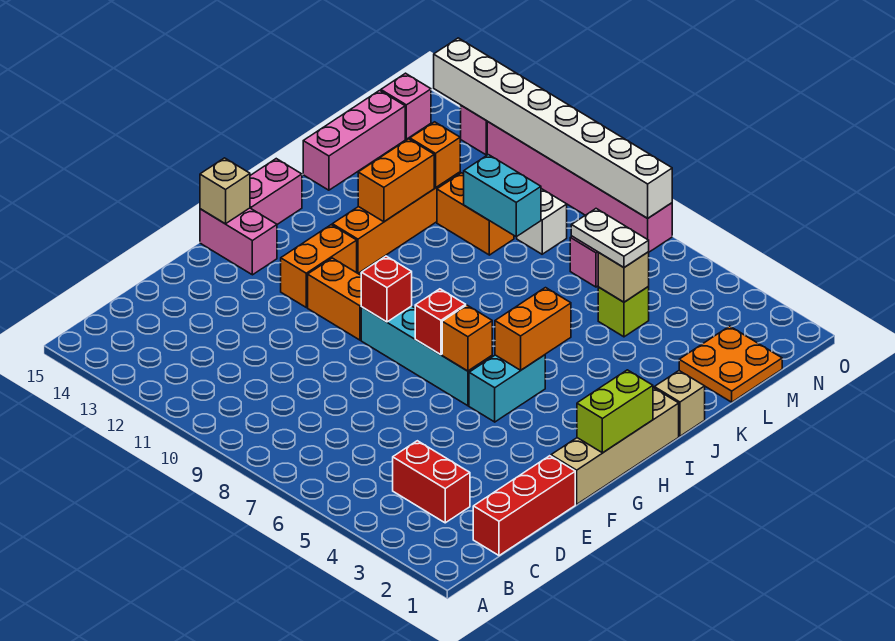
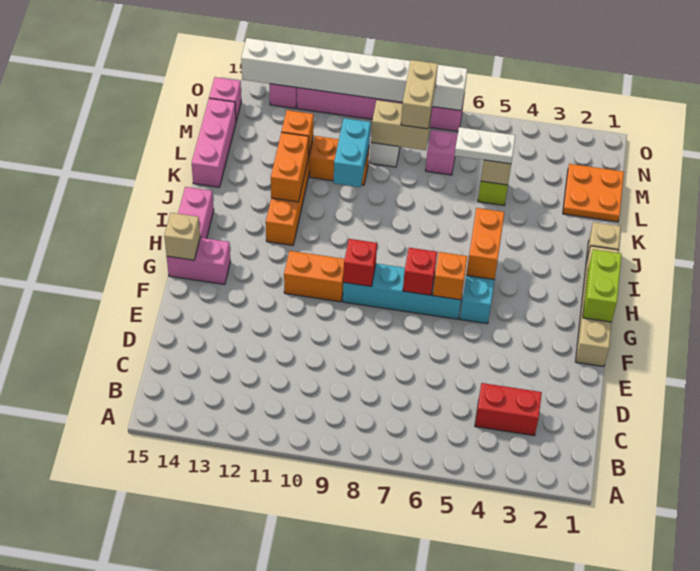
red 1x3 brick [473,456,575,556] -> none
orange 1x2 brick [281,225,357,307] -> none
cyan 1x2 brick [464,155,541,237] -> cyan 1x2 brick turned to [334,118,371,187]
none -> tan 1x2 brick [371,100,432,150]
none -> tan 1x2 brick [401,60,438,129]

